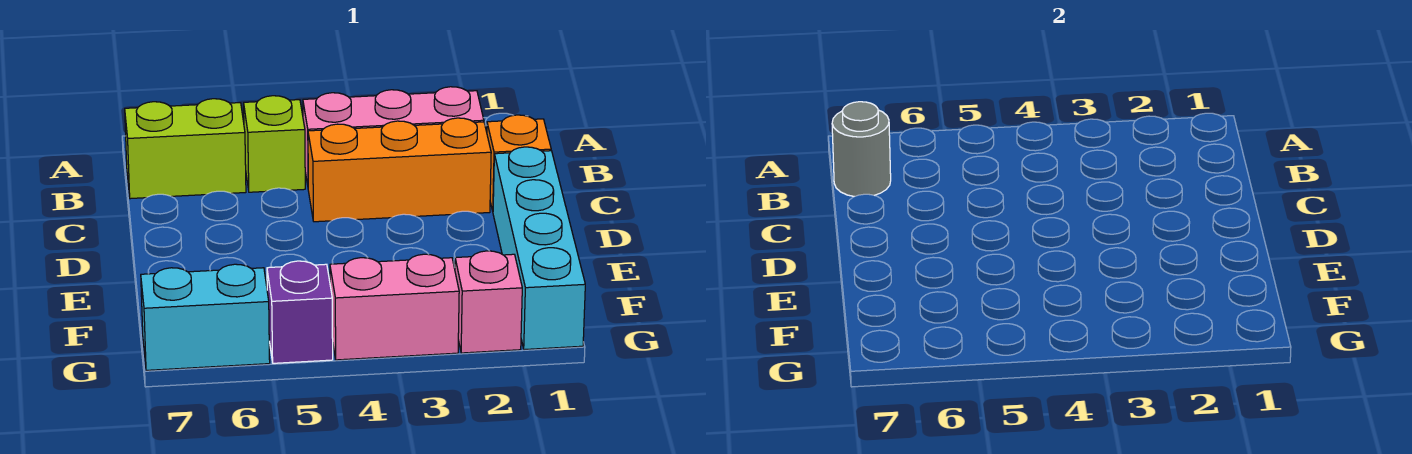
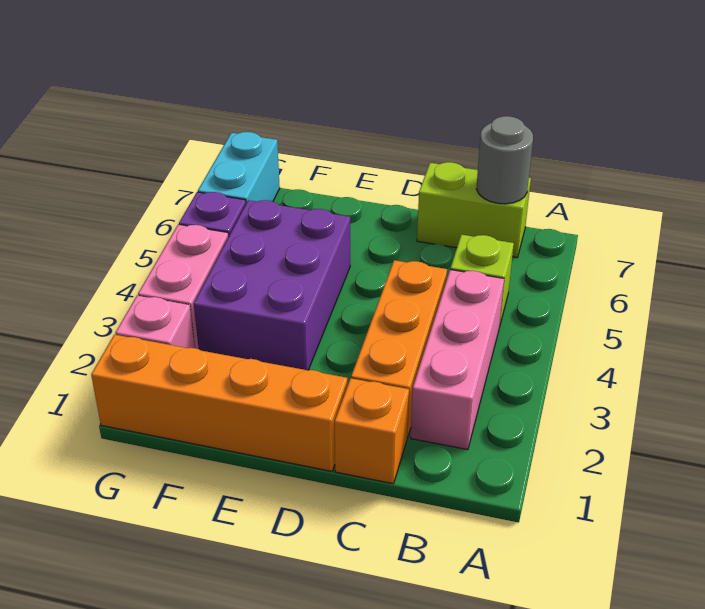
lime 1x2 brick [125,99,246,199] -> lime 1x2 brick turned to [417,162,531,258]
cyan 1x4 brick [493,147,585,350] -> orange 1x4 brick [91,335,347,471]
none -> purple 2x3 brick [194,200,350,370]

